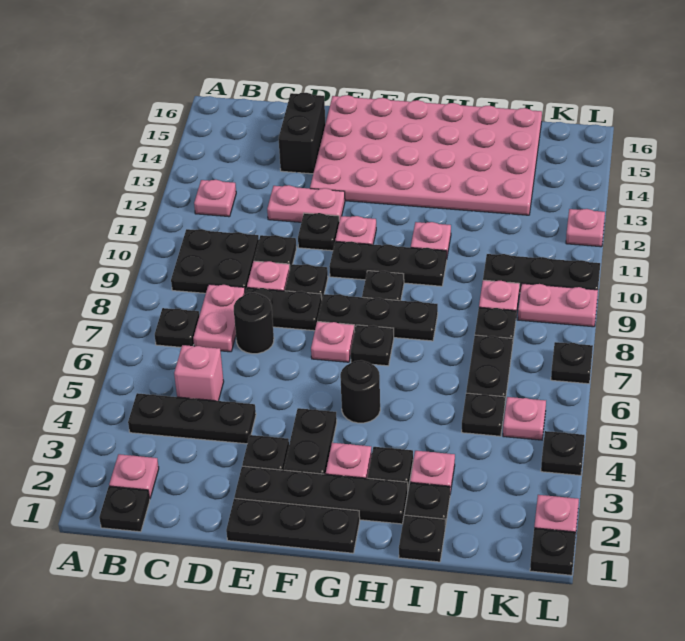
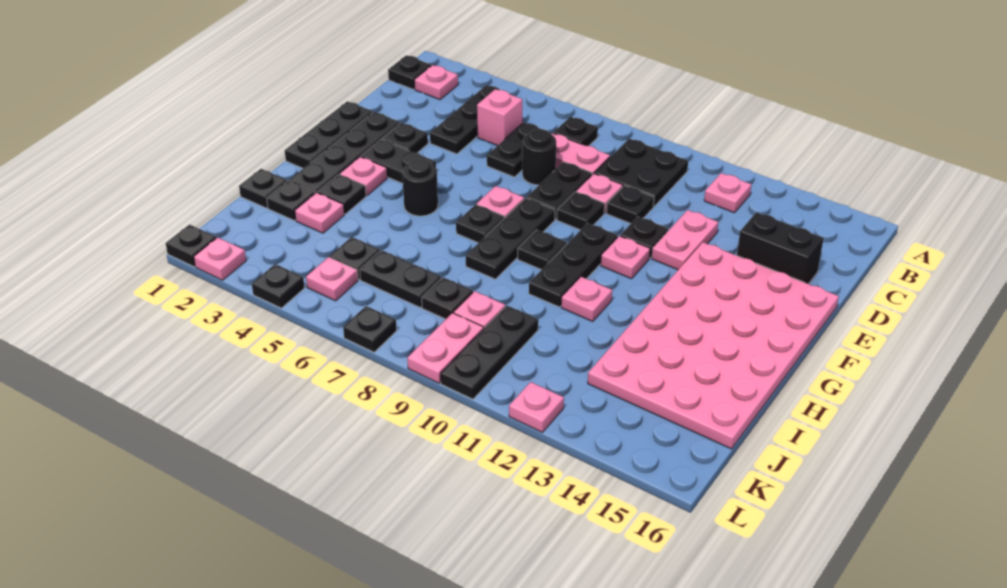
none -> black 1x2 plate [487,122,551,177]

